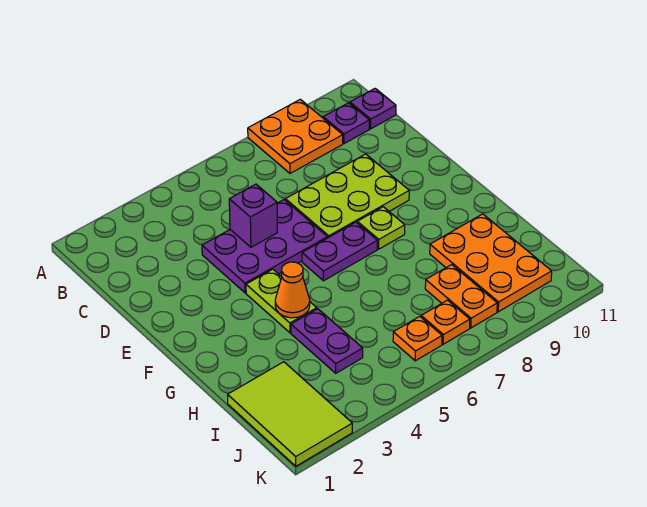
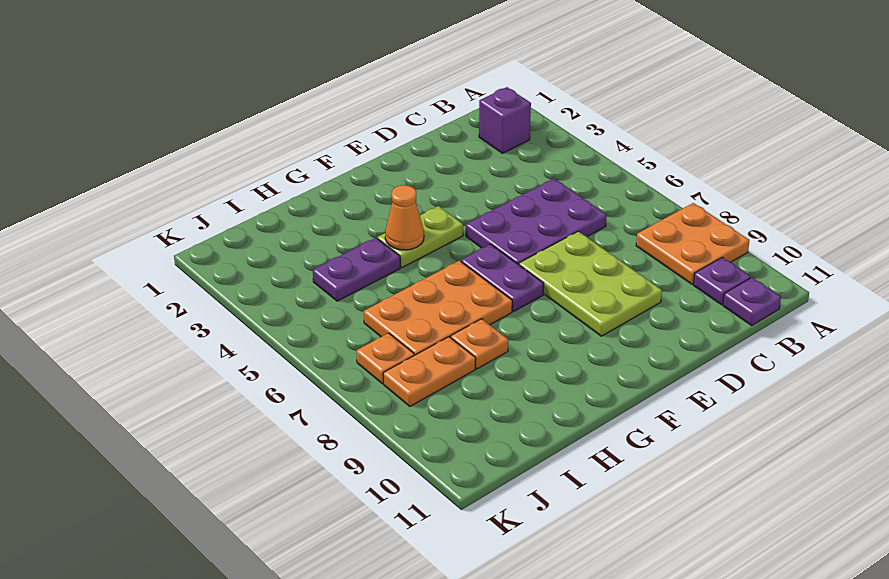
purple 2x3 plate [202,200,327,293] -> purple 2x3 plate turned to [466,179,606,265]
purple 1x1 brick [229,184,277,247] -> purple 1x1 brick moved to [479,87,531,153]
lime 1x1 plate [357,207,405,249] -> none
orange 2x3 plate [430,214,552,312] -> orange 2x3 plate moved to [364,261,512,355]
lime 2x3 tile [228,362,352,466] -> none
orange 1x1 plate [393,316,442,361] -> orange 1x1 plate moved to [451,319,508,369]

